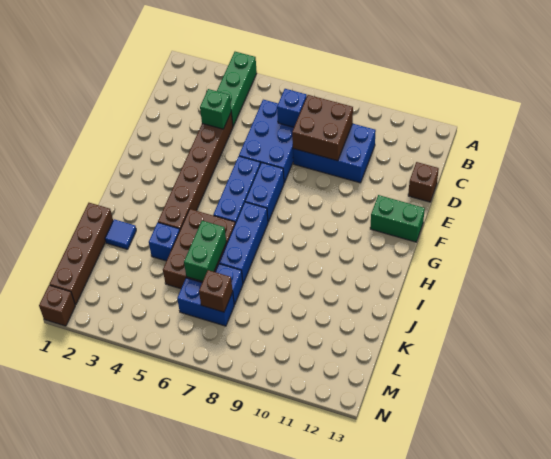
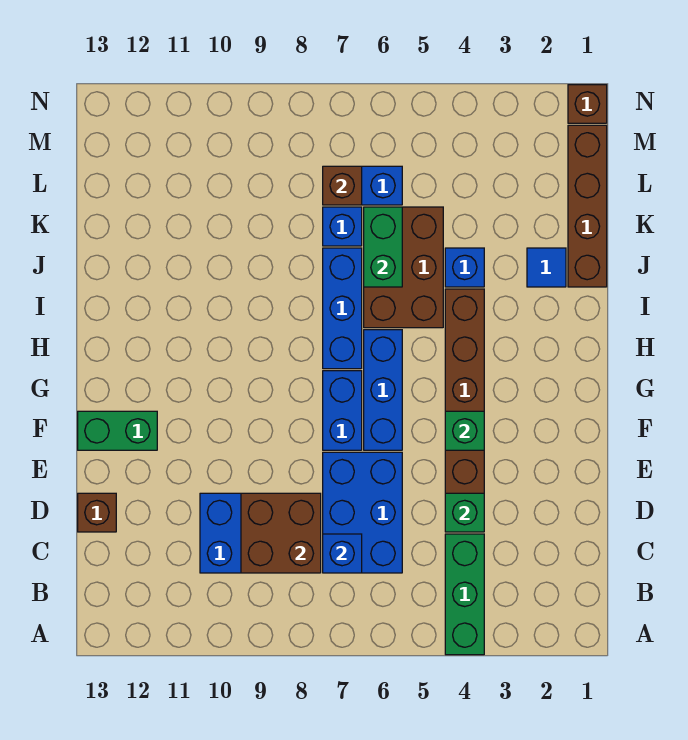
none -> green 1x1 brick [445,411,484,450]

